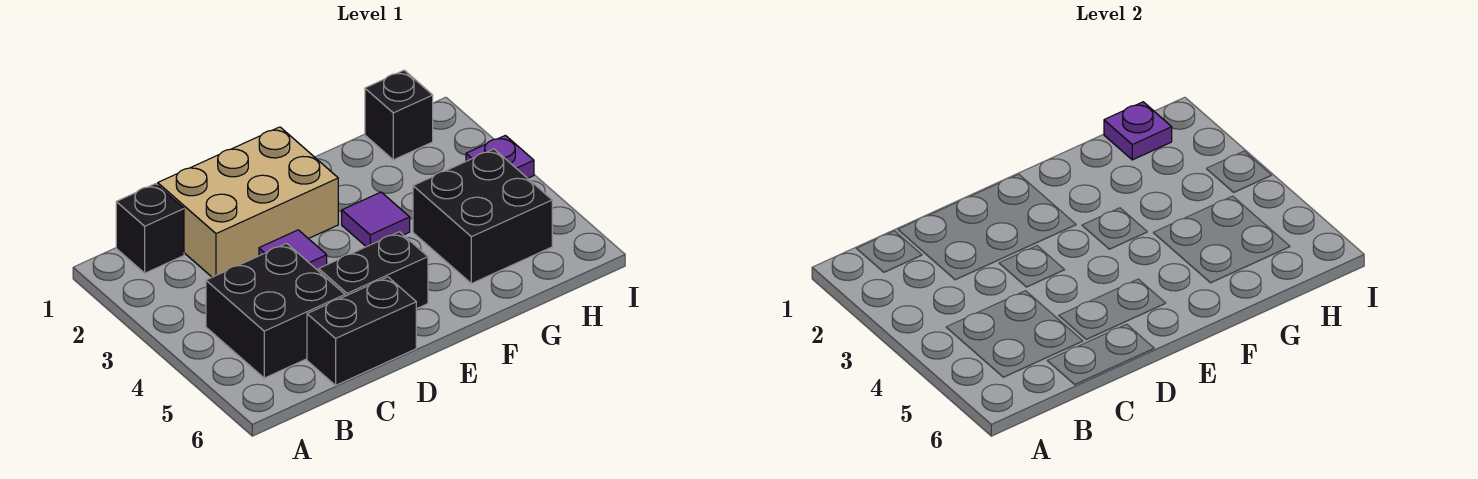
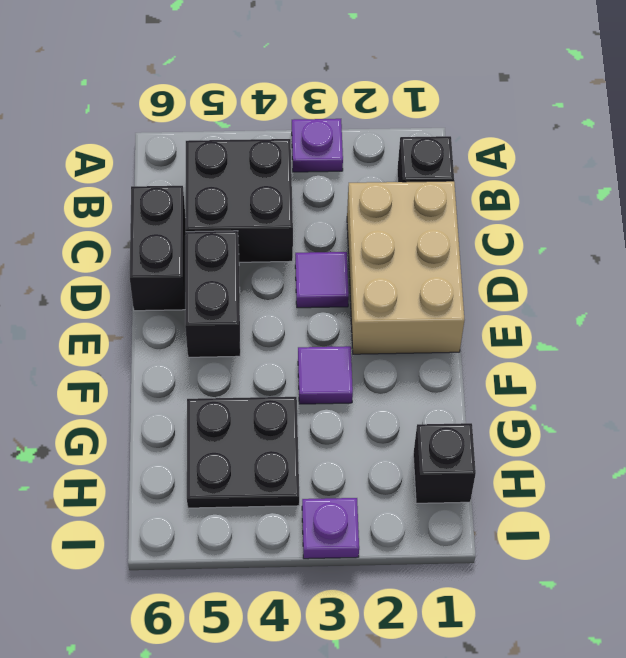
black 2x2 brick [413,149,552,284] -> black 2x2 plate [187,397,299,508]
purple 1x1 plate [1104,102,1172,160] -> purple 1x1 plate moved to [292,119,343,172]

